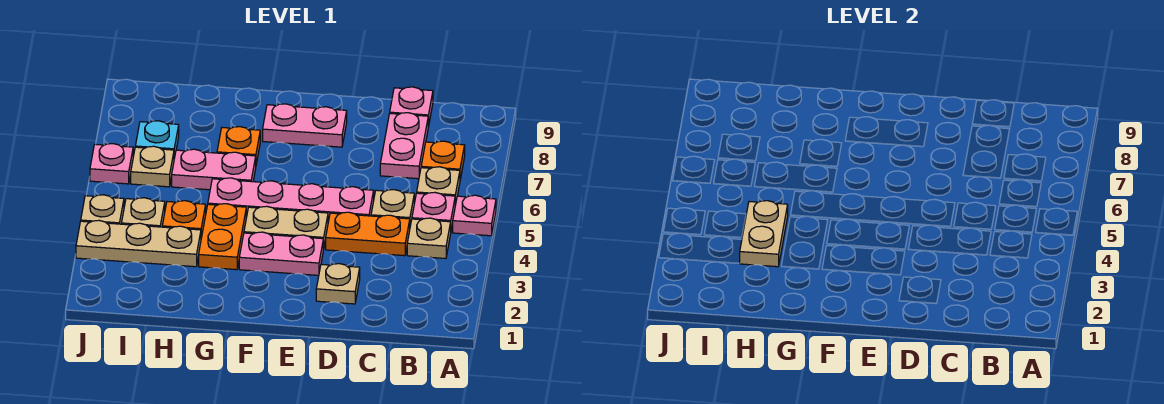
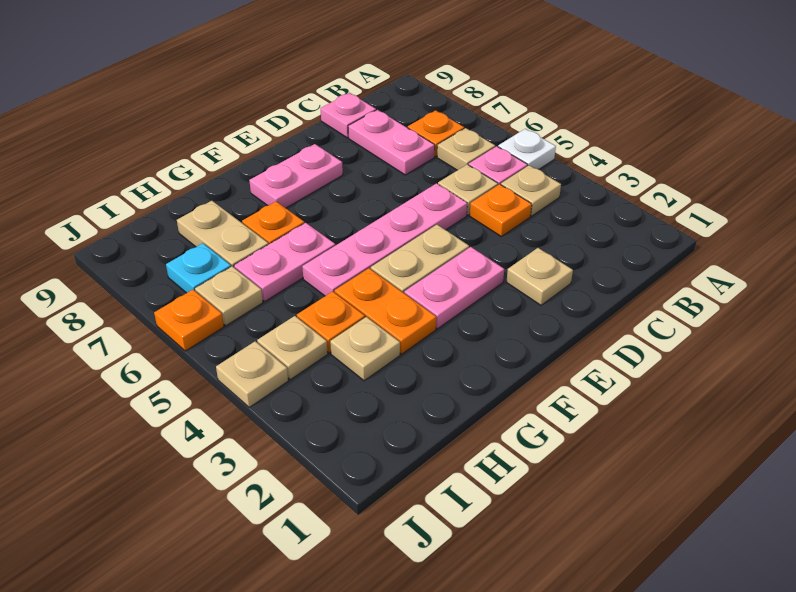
pink 1x1 plate [453,195,496,236] -> white 1x1 plate [498,129,556,169]
orange 1x2 plate [326,212,410,256] -> orange 1x1 plate [470,184,532,237]
tan 1x3 plate [76,220,201,267] -> tan 1x1 plate [330,317,400,381]
tan 1x2 plate [739,201,788,267] -> tan 1x2 plate moved to [177,201,268,267]
pink 1x1 plate [90,144,133,184] -> orange 1x1 plate [154,290,224,351]

